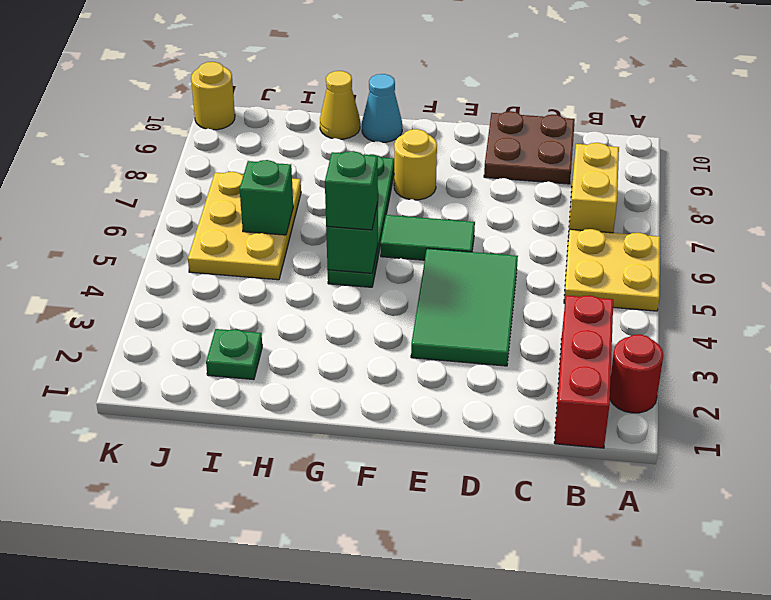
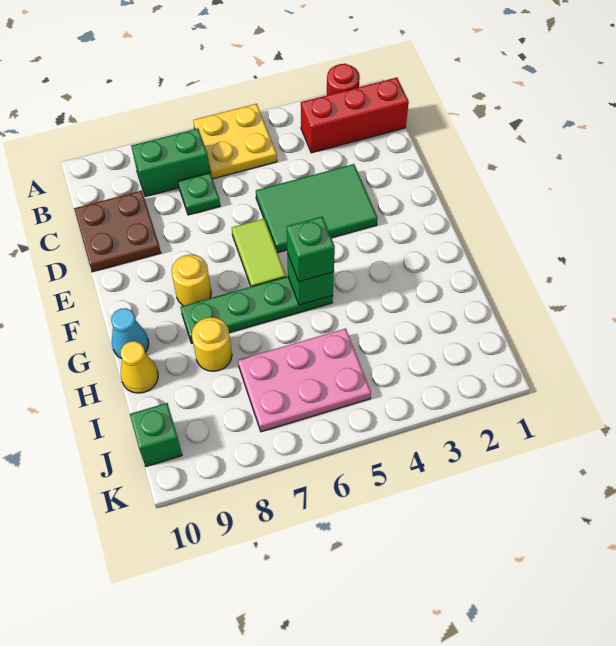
yellow 1x2 brick [568,143,619,237] -> green 1x2 brick [131,128,210,197]
green 1x2 tile [381,215,475,260] -> lime 1x2 tile [232,219,286,287]
green 1x1 plate [206,329,262,380] -> green 1x1 plate moved to [178,173,220,215]
yellow 2x3 plate [188,172,301,280] -> pink 2x3 plate [238,328,371,432]
green 1x1 brick [240,160,293,235] -> green 1x1 brick moved to [130,403,182,466]
yellow 1x1 round brick [191,62,235,130] -> yellow 1x1 round brick moved to [192,317,232,371]

